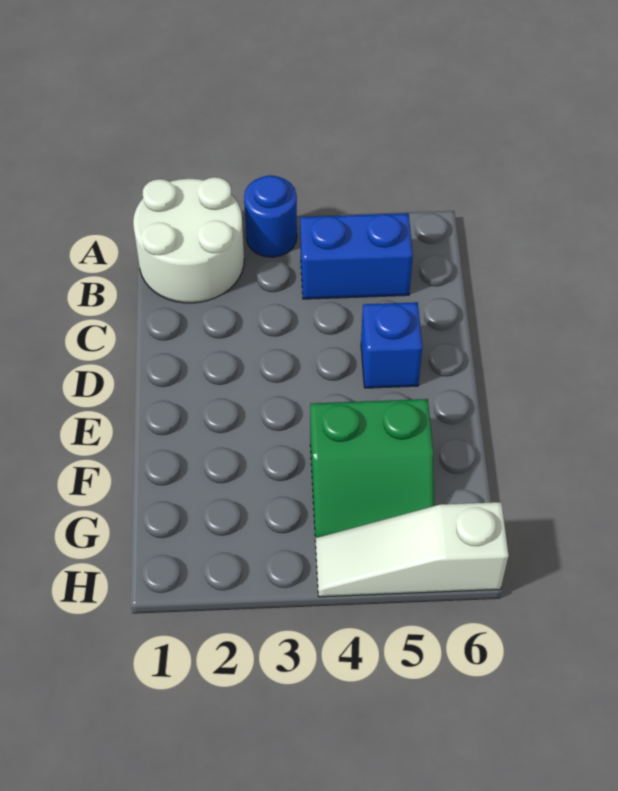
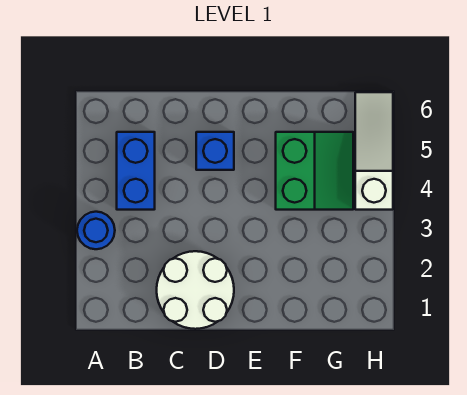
white 2x2 round brick [133,177,244,303] -> white 2x2 round brick moved to [157,251,234,329]
white 1x3 slope [316,502,509,597] -> white 1x3 slope turned to [355,92,393,210]

